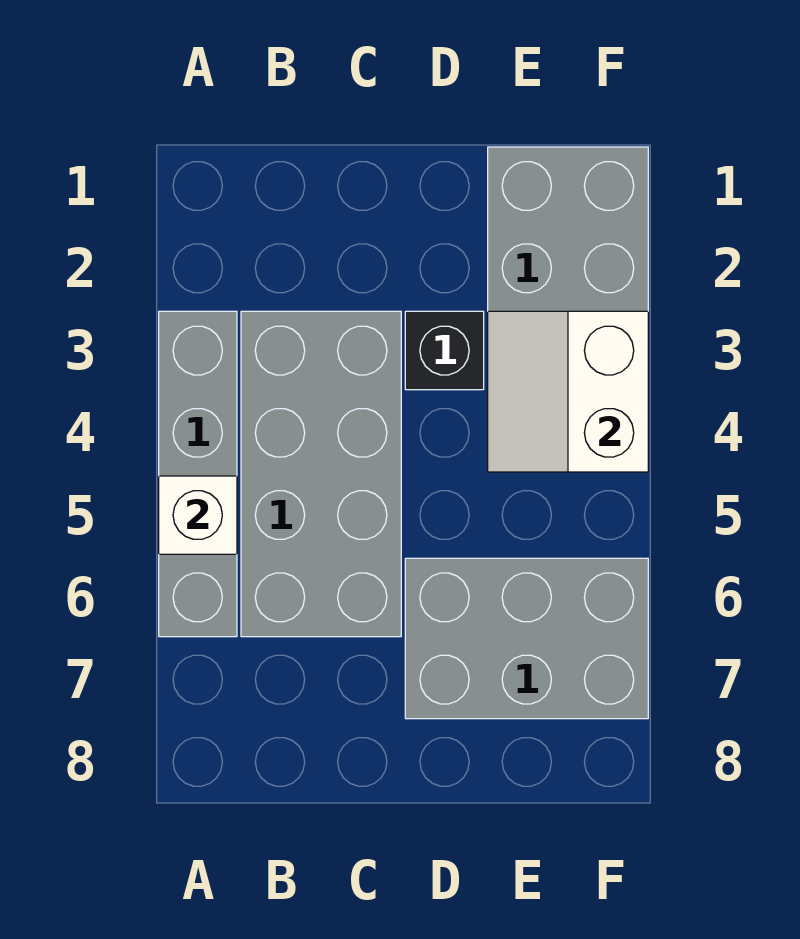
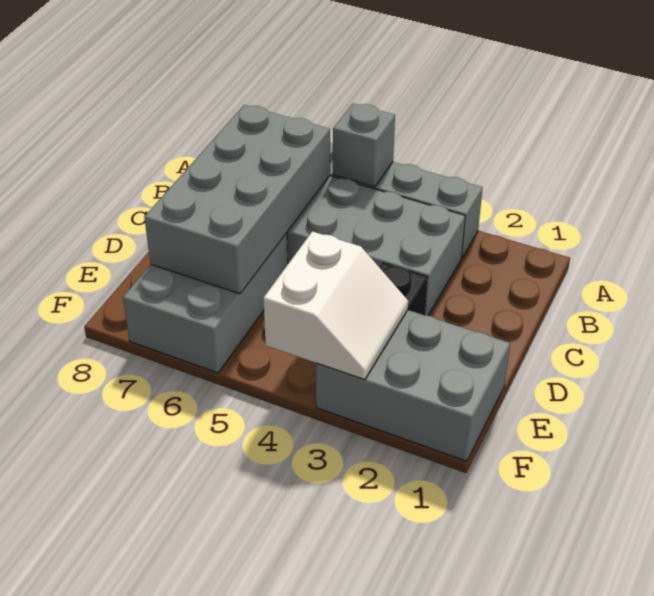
white 1x1 brick [159,476,237,554] -> grey 1x1 brick [333,103,395,187]
none -> grey 2x4 brick [144,105,330,294]
white 2x2 slope [488,311,648,472] -> white 2x2 slope turned to [263,231,408,380]

